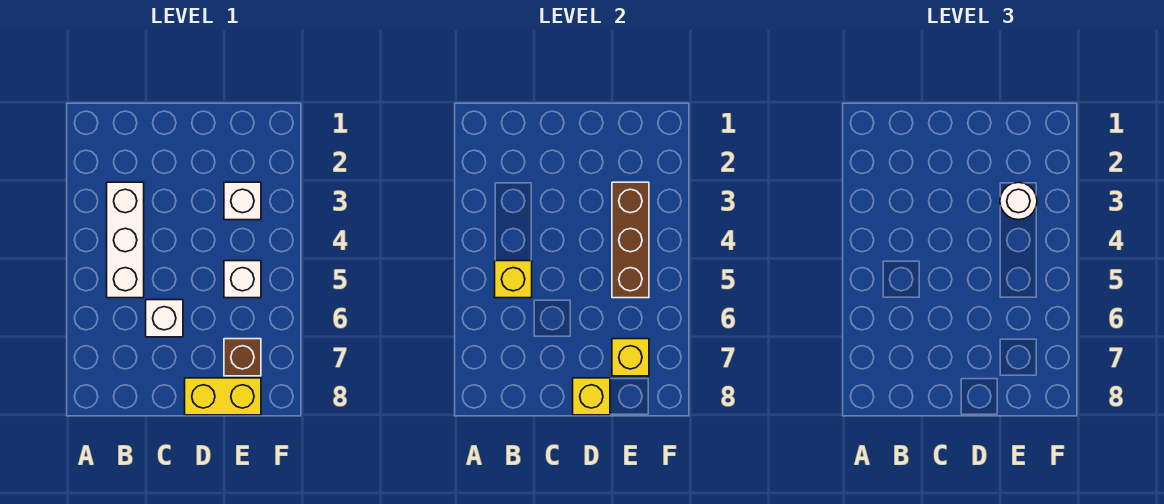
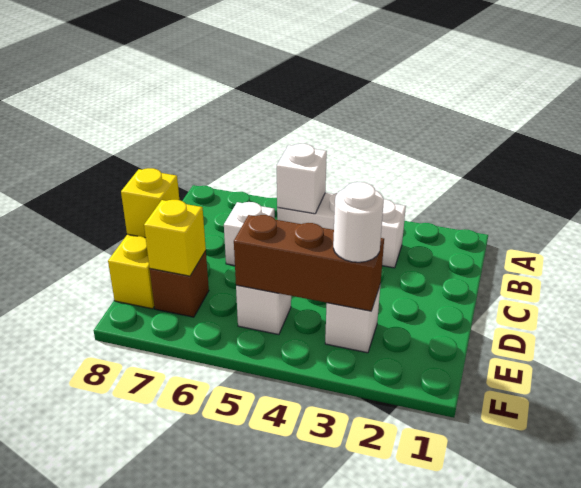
yellow 1x1 brick [495,261,532,298] -> white 1x1 brick [277,144,327,214]

